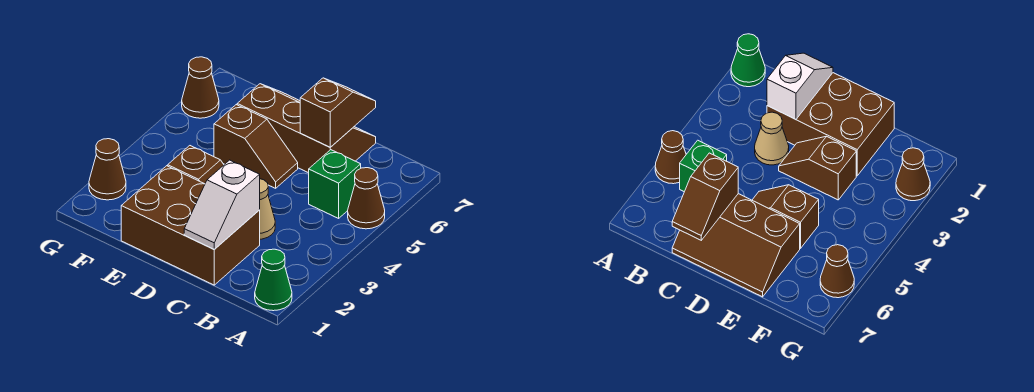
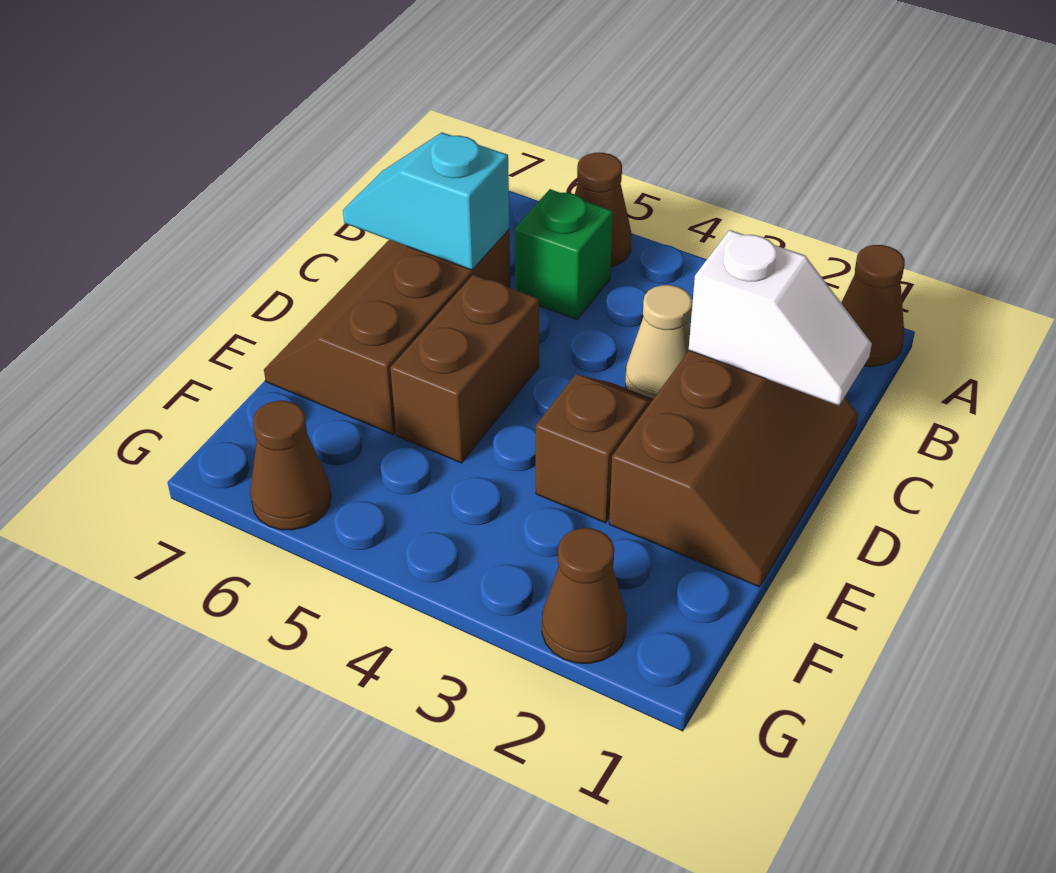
green 1x1 cone [255,249,292,311] -> brown 1x1 cone [841,245,905,366]
brown 2x3 brick [121,166,260,285] -> brown 2x3 slope [609,351,858,587]
brown 1x2 slope [300,78,376,147] -> cyan 1x2 slope [343,133,509,270]
brown 1x2 slope [214,105,298,188] -> brown 1x2 brick [390,275,539,463]

